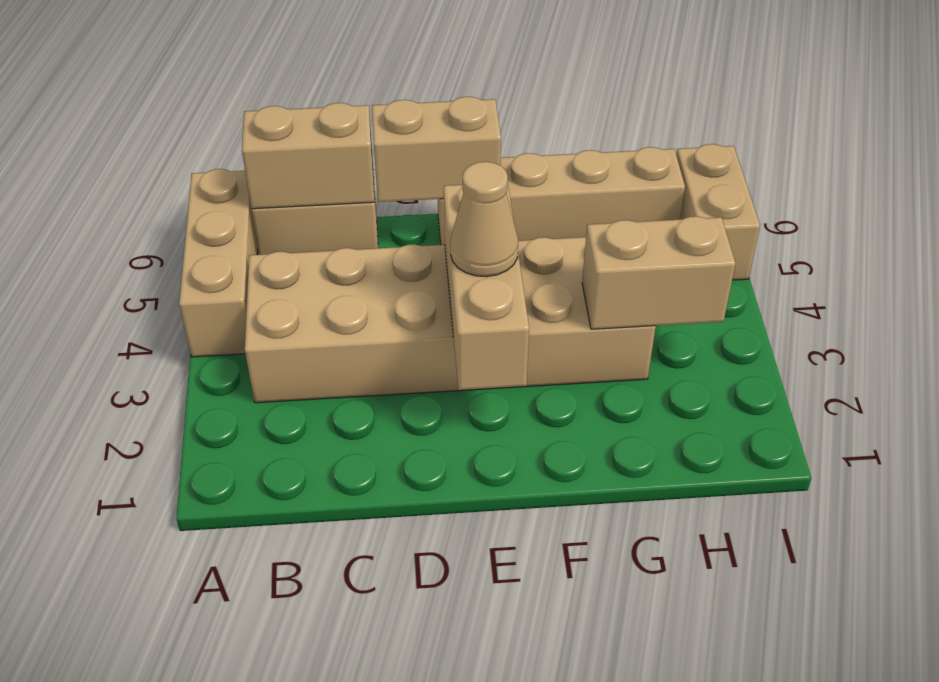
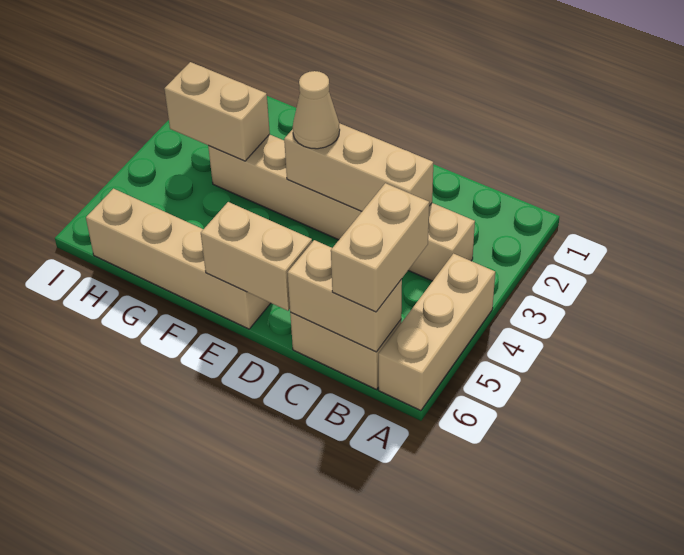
tan 2x6 brick [245,237,656,403] -> tan 1x6 brick [208,134,475,281]
tan 1x3 brick [444,182,529,390] -> tan 1x3 brick turned to [284,123,433,211]
tan 1x2 brick [676,144,760,280] -> tan 1x2 brick moved to [331,183,429,312]

